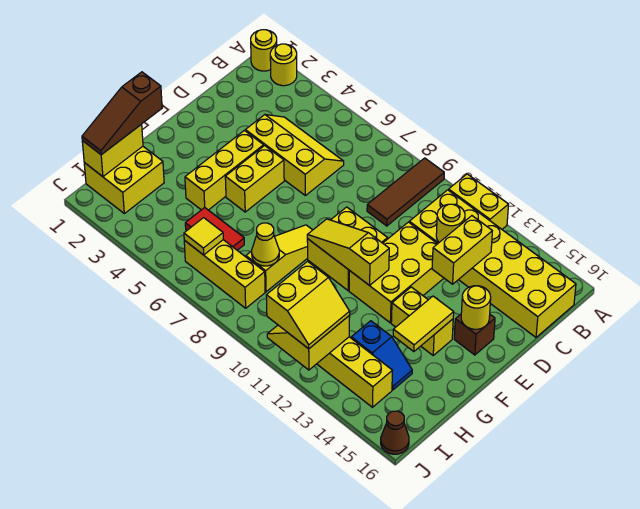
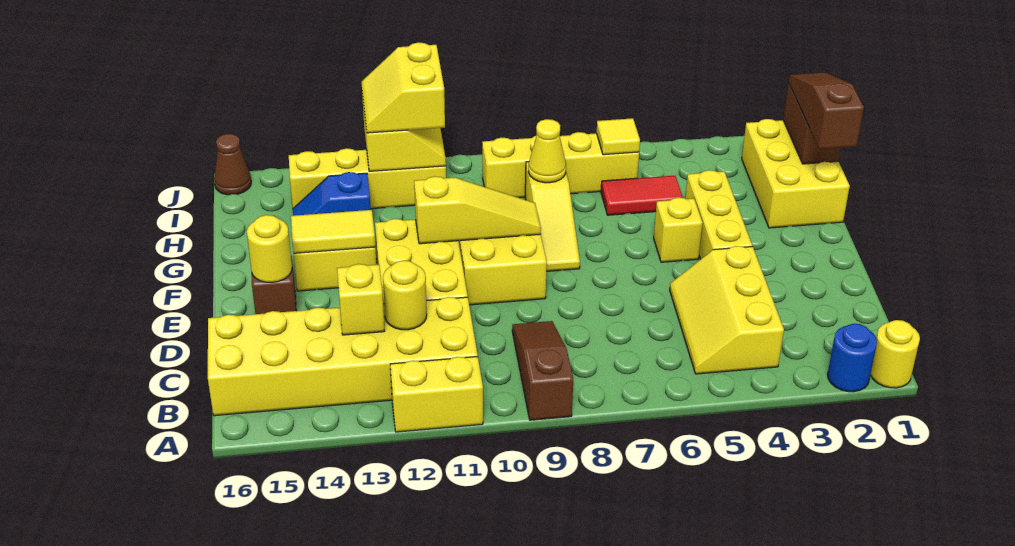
yellow 1x1 round brick [270,44,297,86] -> blue 1x1 round brick [827,324,877,392]
brown 1x3 tile [367,158,444,226] -> brown 1x3 slope [512,321,573,420]
yellow 2x3 slope [245,115,344,196] -> yellow 2x3 slope turned to [670,246,784,374]
yellow 1x2 brick [432,216,492,284] -> yellow 1x1 brick [337,264,384,335]
yellow 1x2 brick [225,146,284,212] -> yellow 1x1 brick [654,198,703,262]
yellow 1x2 tile [393,296,454,352] -> yellow 1x2 tile turned to [291,210,375,253]
yellow 2x2 brick [84,146,164,214] -> yellow 2x3 brick [742,119,850,228]
yellow 1x2 brick [82,124,143,177] -> brown 1x2 brick [783,83,841,164]
yellow 1x3 brick [184,240,265,308] -> yellow 1x4 brick [482,132,639,198]

